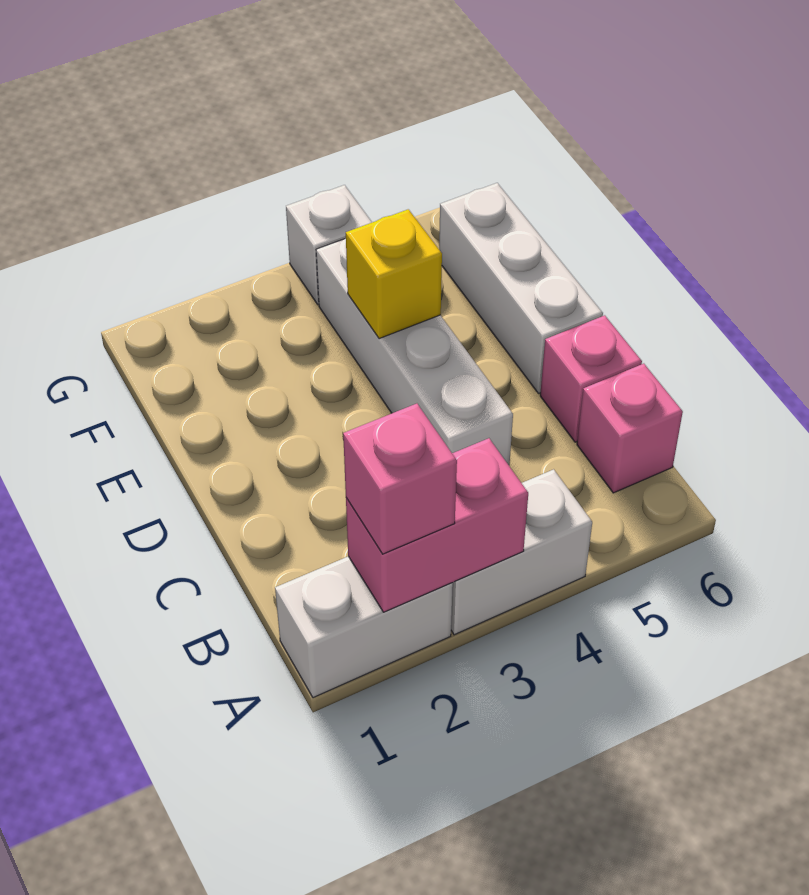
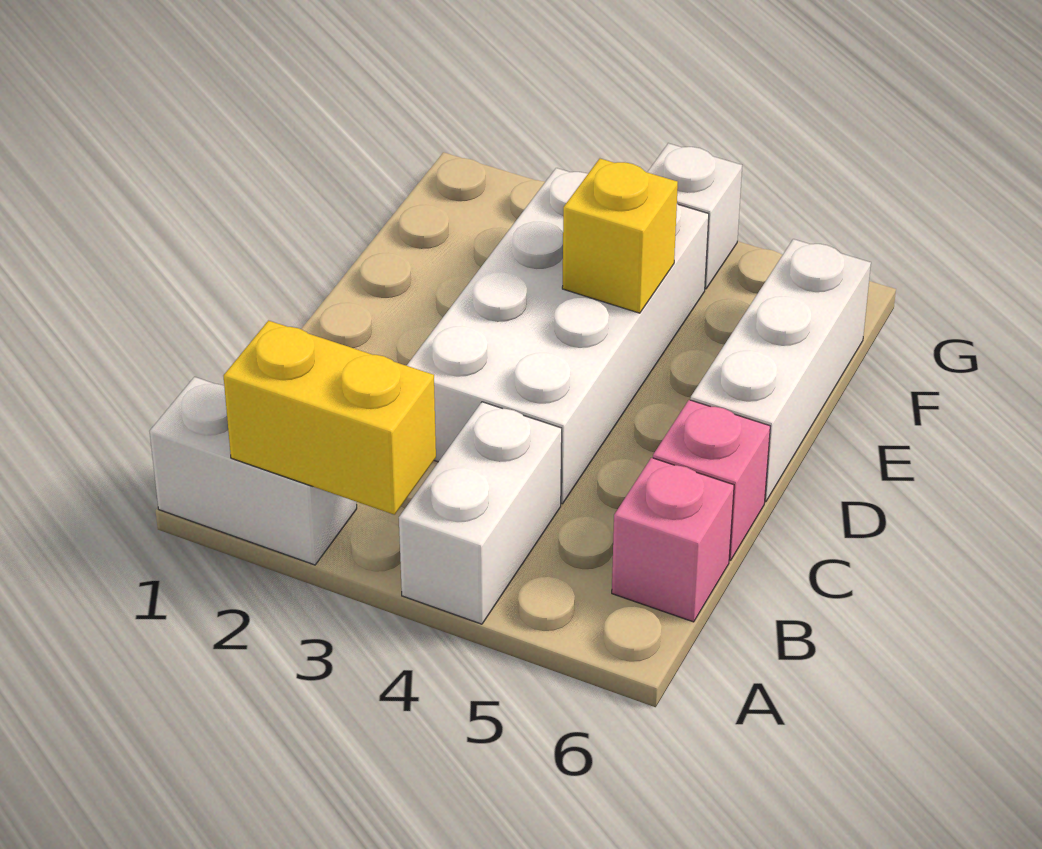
pink 1x2 brick [346,438,528,612] -> yellow 1x2 brick [224,321,436,515]
pink 1x1 brick [343,404,457,554] -> none
white 1x2 brick [451,469,592,635] -> white 1x2 brick turned to [399,402,562,624]
white 1x4 brick [316,238,513,465] -> white 2x4 brick [407,168,709,504]

